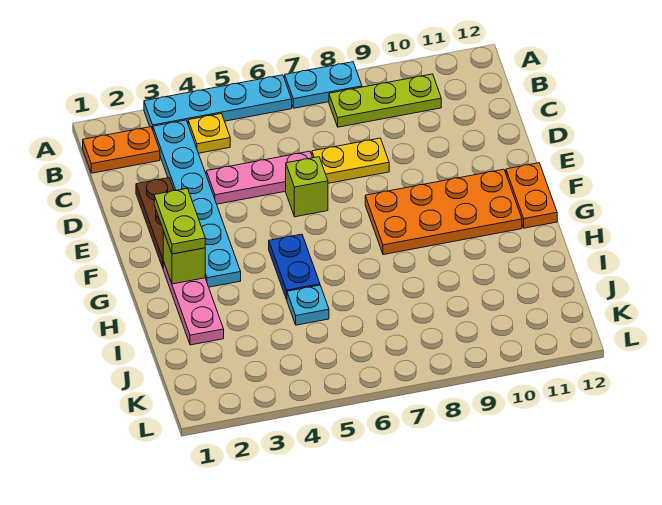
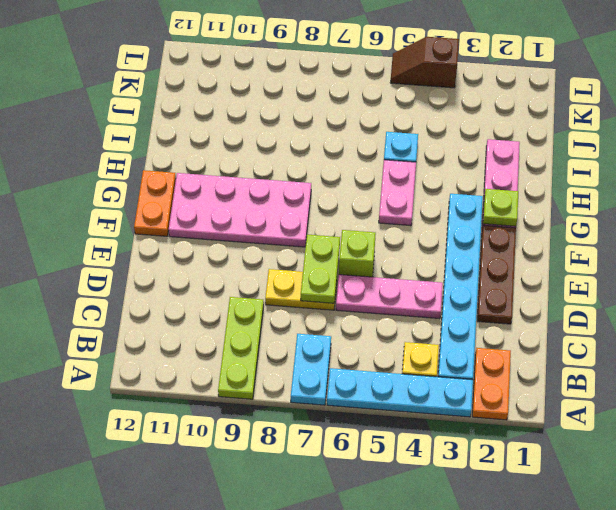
cyan 1x2 plate [285,62,362,108] -> cyan 1x2 plate turned to [291,334,331,405]
orange 1x2 plate [83,127,160,173] -> orange 1x2 plate turned to [472,348,511,420]
lime 1x3 plate [329,74,441,127] -> lime 1x3 plate turned to [218,297,264,399]
lime 1x2 plate [154,188,205,254] -> lime 1x2 plate moved to [301,235,340,303]
orange 2x4 plate [365,169,522,255] -> pink 2x4 plate [169,173,311,247]
lime 1x1 brick [163,231,205,284] -> lime 1x1 plate [483,189,518,226]
blue 1x2 plate [269,234,320,299] -> pink 1x2 plate [379,160,416,226]
none -> brown 1x2 slope [390,37,459,88]

